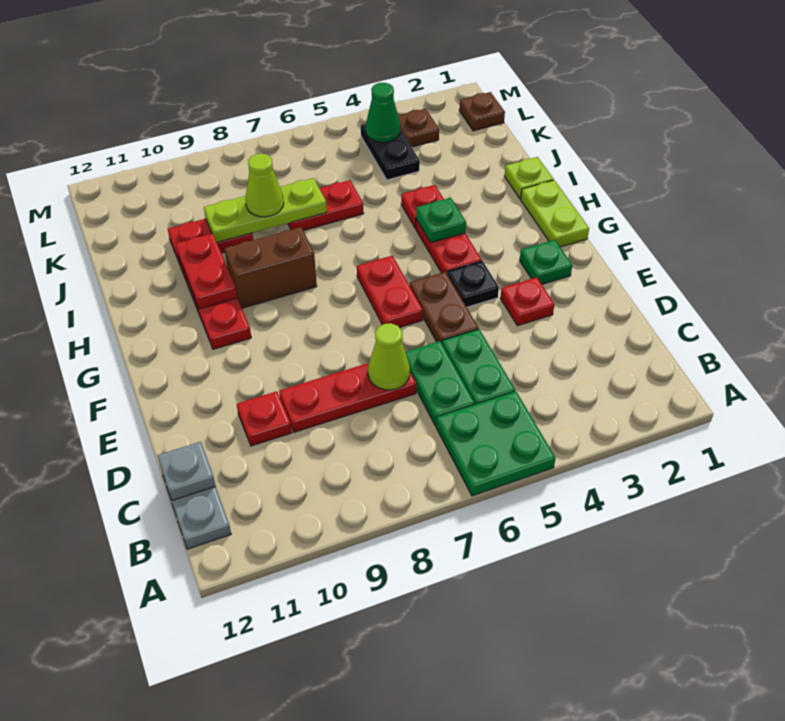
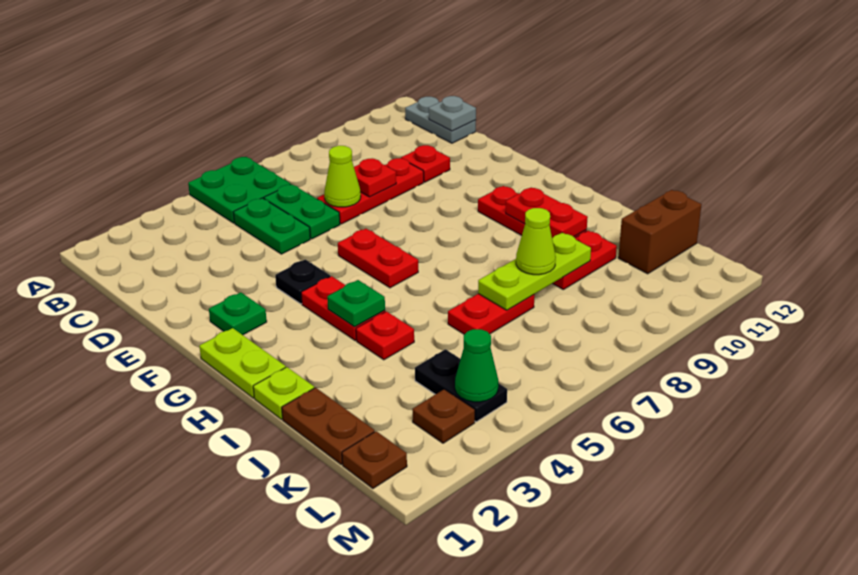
red 1x1 plate [500,277,554,326] -> red 1x1 plate moved to [354,159,396,197]
brown 1x2 plate [410,272,478,343] -> brown 1x2 plate moved to [282,388,375,464]
brown 1x2 brick [224,227,317,308] -> brown 1x2 brick moved to [618,190,702,274]

